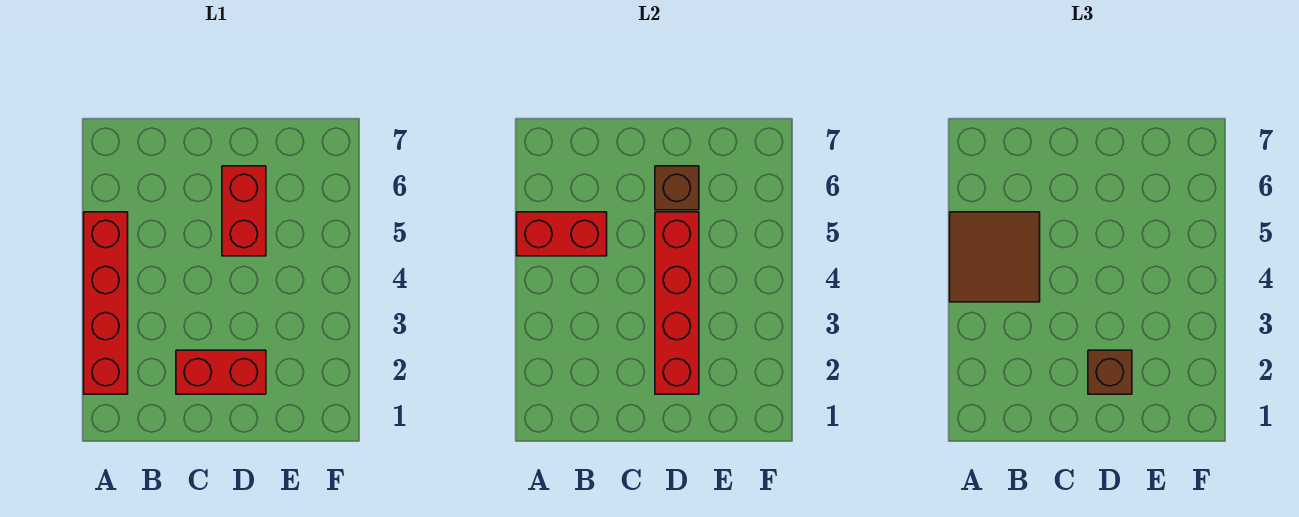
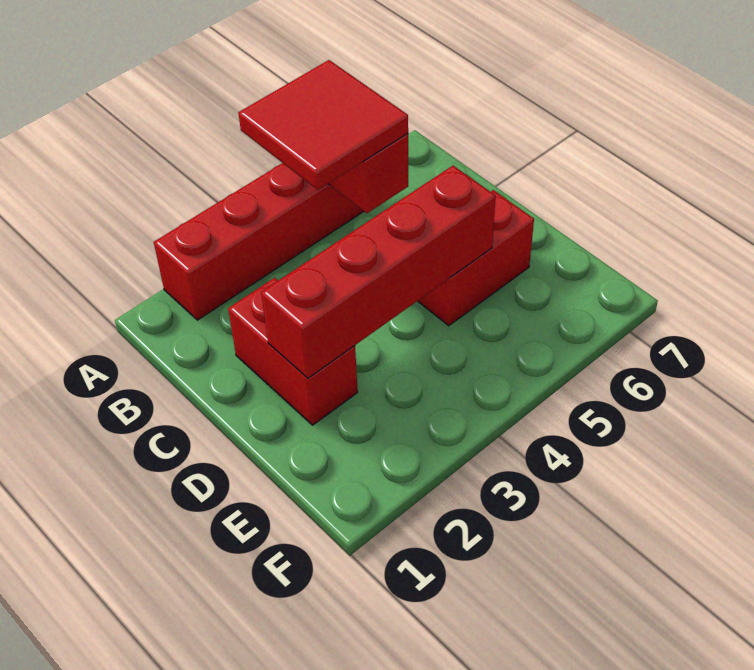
brown 2x2 tile [950,212,1040,302] -> red 2x2 tile [239,60,408,190]
brown 1x1 brick [1088,350,1132,394] -> none
brown 1x1 brick [655,166,699,210] -> none

